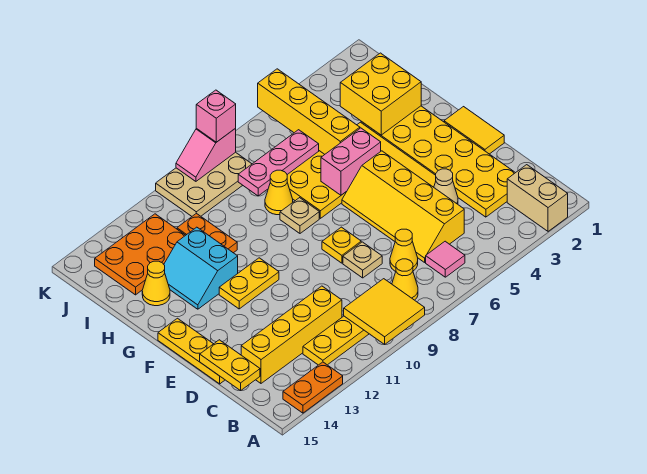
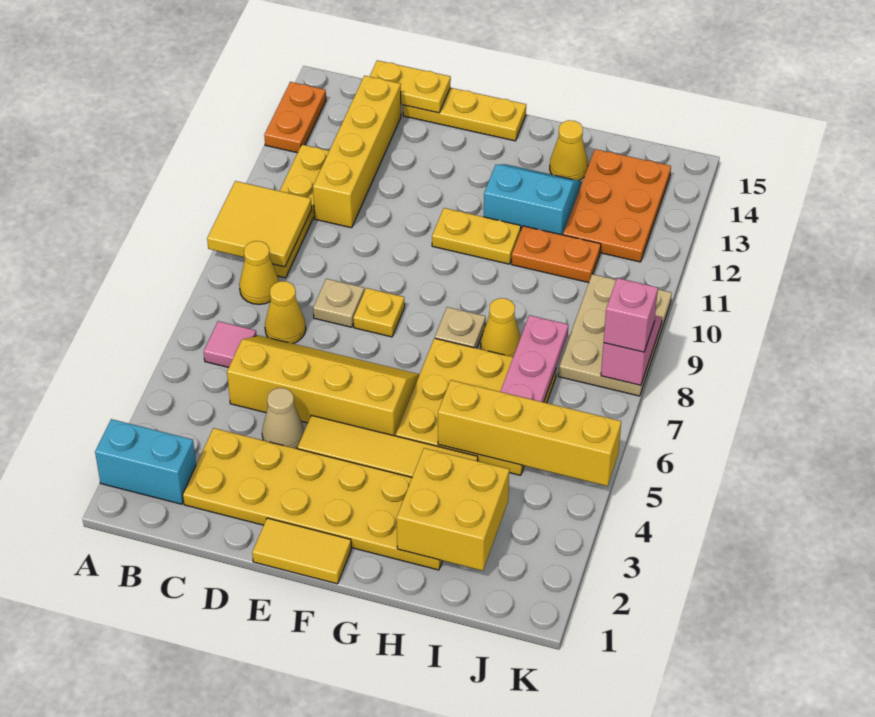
tan 1x2 brick [507,165,568,231] -> cyan 1x2 brick [95,419,196,504]
yellow 1x2 plate [219,258,279,309] -> yellow 1x2 plate turned to [432,208,521,264]
pink 1x2 brick [321,128,381,195] -> none

